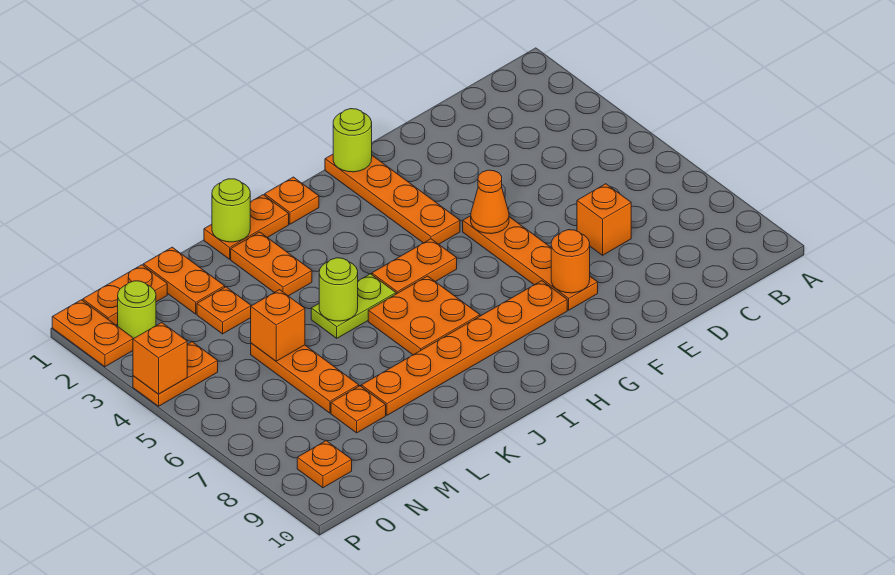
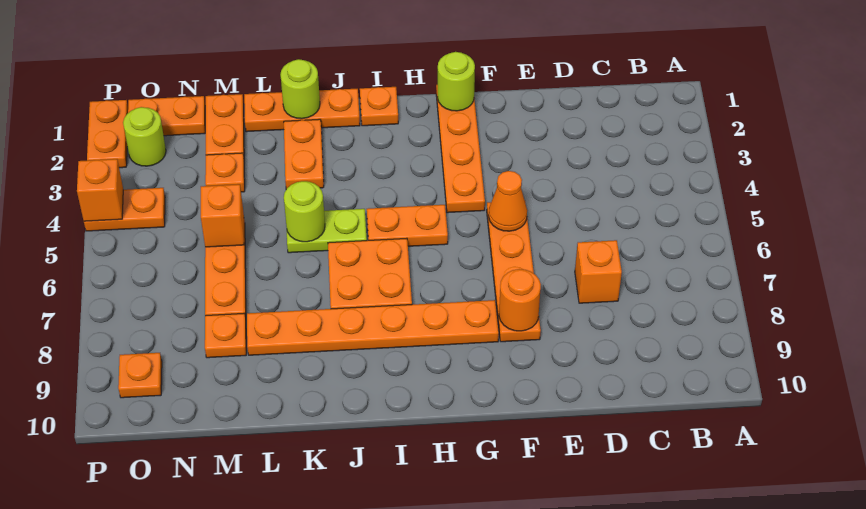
orange 1x2 plate [204,195,289,259] -> orange 1x3 plate [244,89,360,132]

